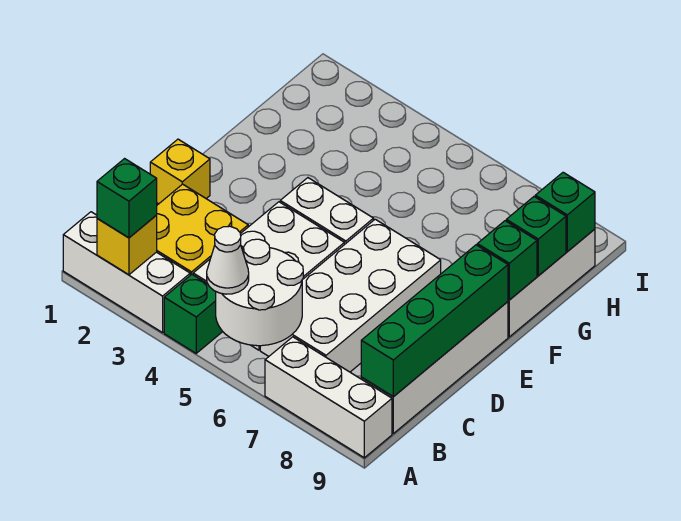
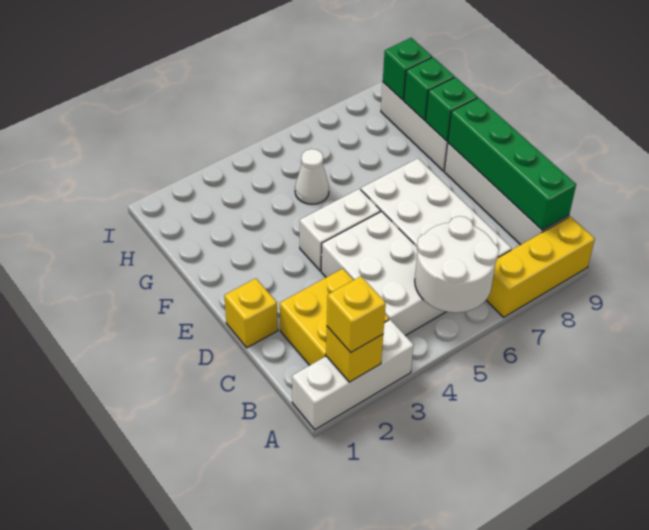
green 1x1 brick [97,159,157,238] -> yellow 1x1 brick [327,276,386,353]
green 1x1 brick [164,274,223,353] -> none
white 1x1 cone [207,226,249,294] -> white 1x1 cone moved to [295,149,329,204]
white 1x3 brick [265,337,392,458] -> yellow 1x3 brick [486,216,595,317]

